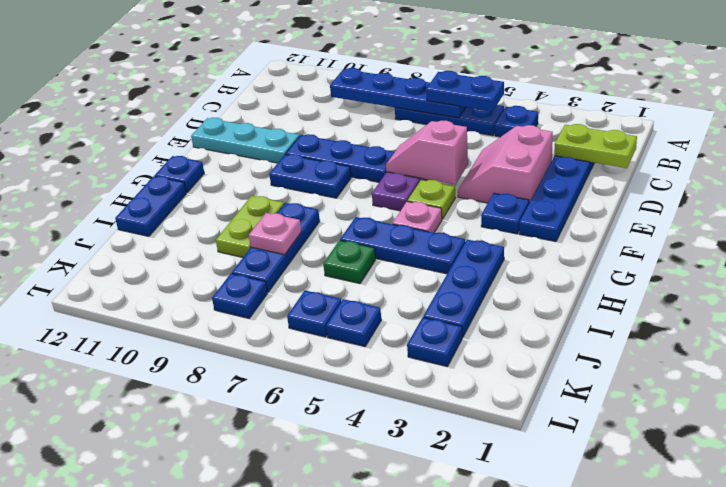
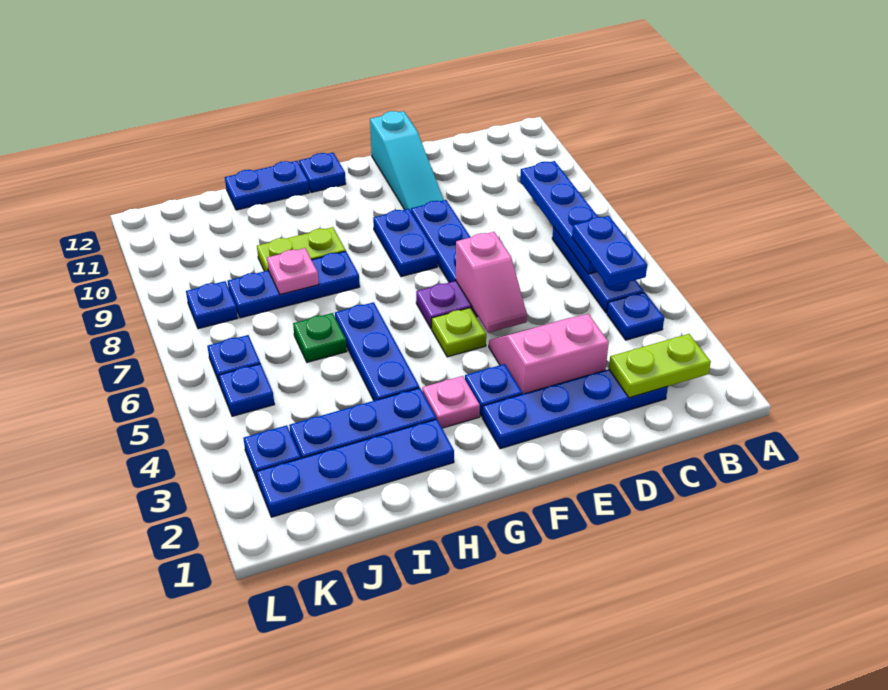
lime 1x2 plate [554,124,637,168] -> lime 1x2 plate turned to [609,334,711,398]
pink 1x2 slope [386,121,468,185] -> pink 1x2 slope turned to [456,232,527,333]
cyan 1x3 plate [191,118,299,163] -> cyan 1x3 slope [370,111,444,211]
pink 1x1 plate [393,202,442,233] -> pink 1x1 plate moved to [422,376,480,428]
none -> blue 1x4 plate [257,419,454,517]

